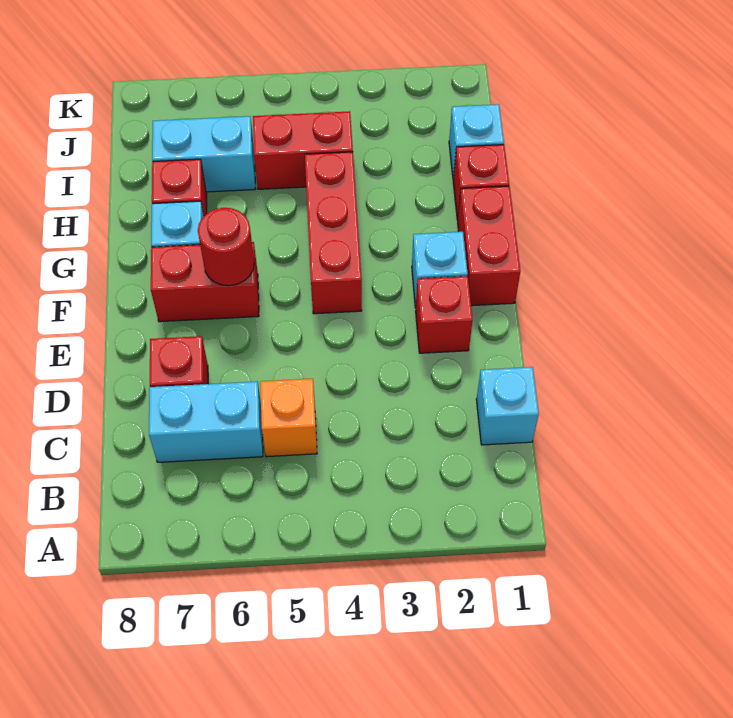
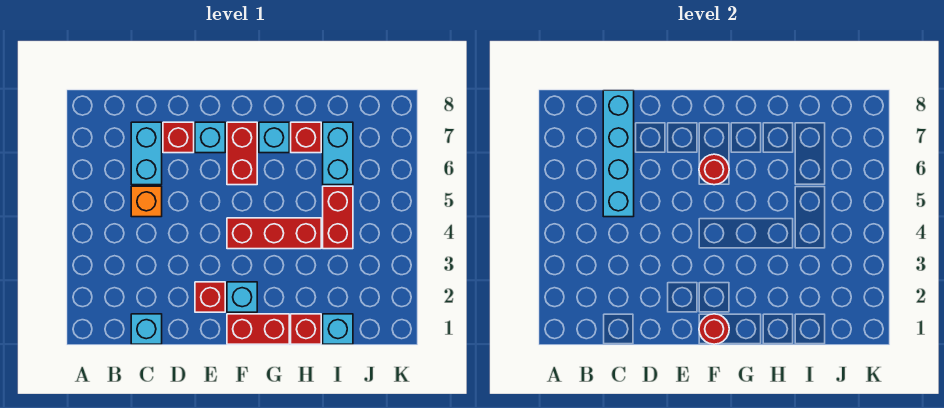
none -> cyan 1x4 brick [603,90,634,217]
none -> cyan 1x1 brick [195,122,225,153]
none -> red 1x1 round brick [699,314,729,344]

